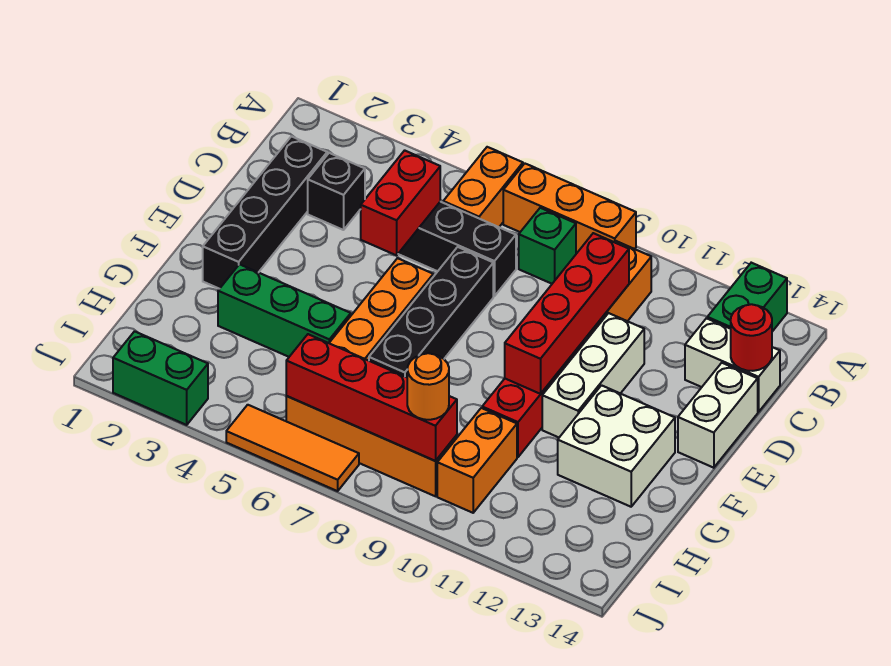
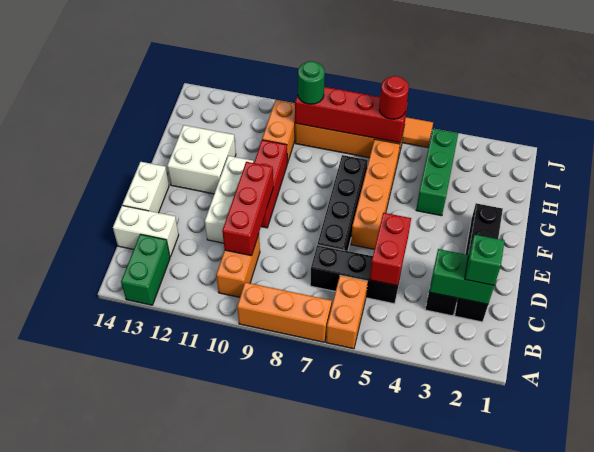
green 1x1 brick [519,208,576,284] -> green 1x1 brick moved to [465,235,504,285]
red 1x4 brick [505,233,629,394] -> red 1x3 brick [222,162,273,256]
red 1x1 round brick [731,304,772,371] -> red 1x1 round brick moved to [379,76,409,119]
green 1x3 brick [218,264,351,357] -> green 1x3 brick turned to [416,129,458,216]
orange 1x1 round brick [407,353,449,420] -> green 1x1 round brick [298,61,325,104]
green 1x2 brick [113,331,208,425] -> green 1x2 brick moved to [429,249,494,304]

